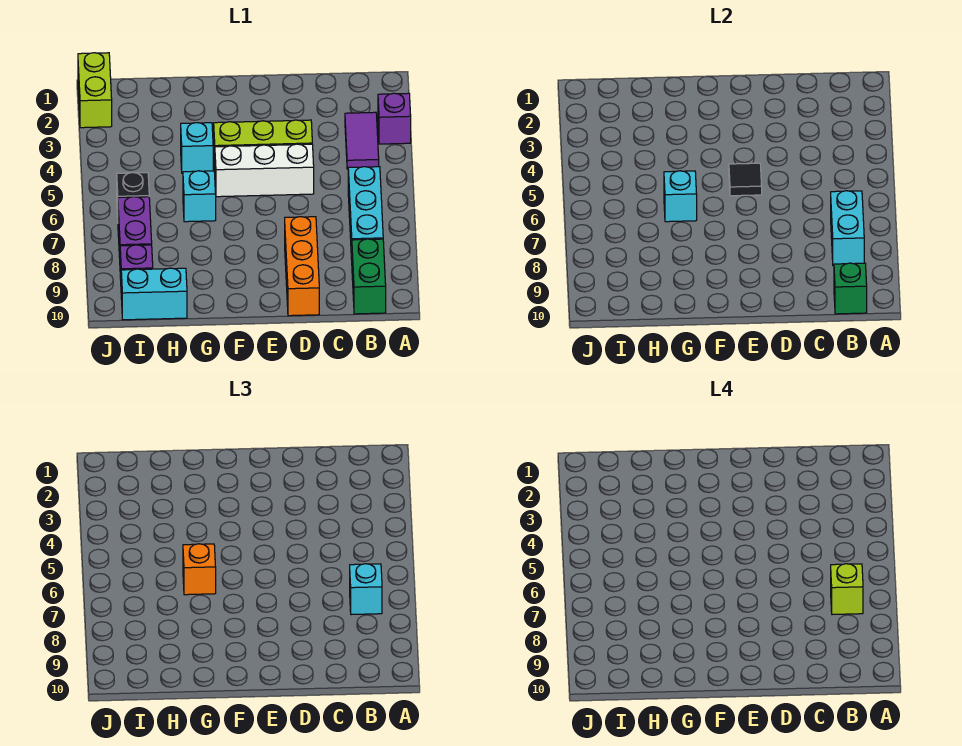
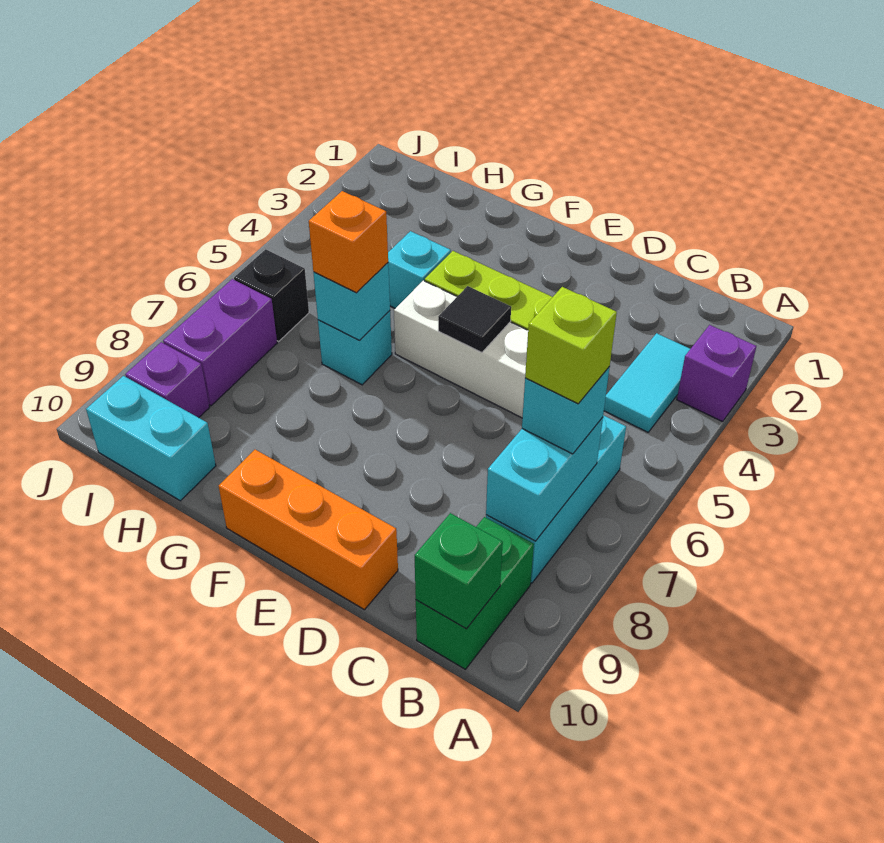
purple 1x2 tile [345,112,379,169] -> cyan 1x2 tile [604,333,690,432]
orange 1x3 brick [285,217,319,316] -> orange 1x3 brick turned to [219,450,398,610]
lime 1x2 brick [78,53,112,128] -> none

